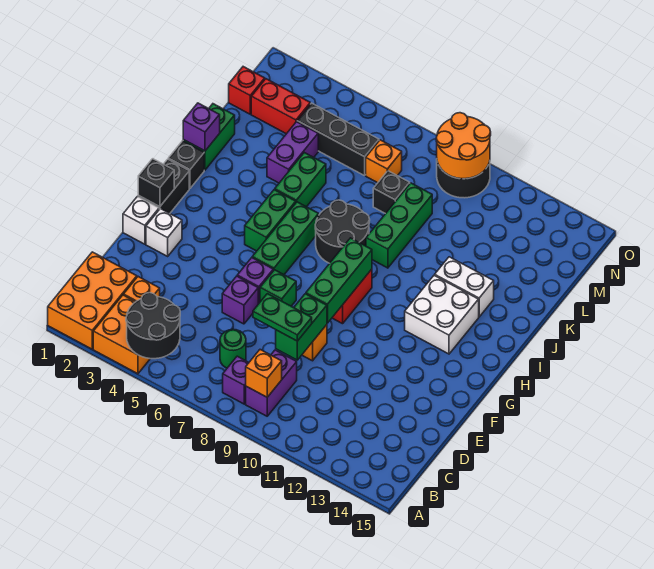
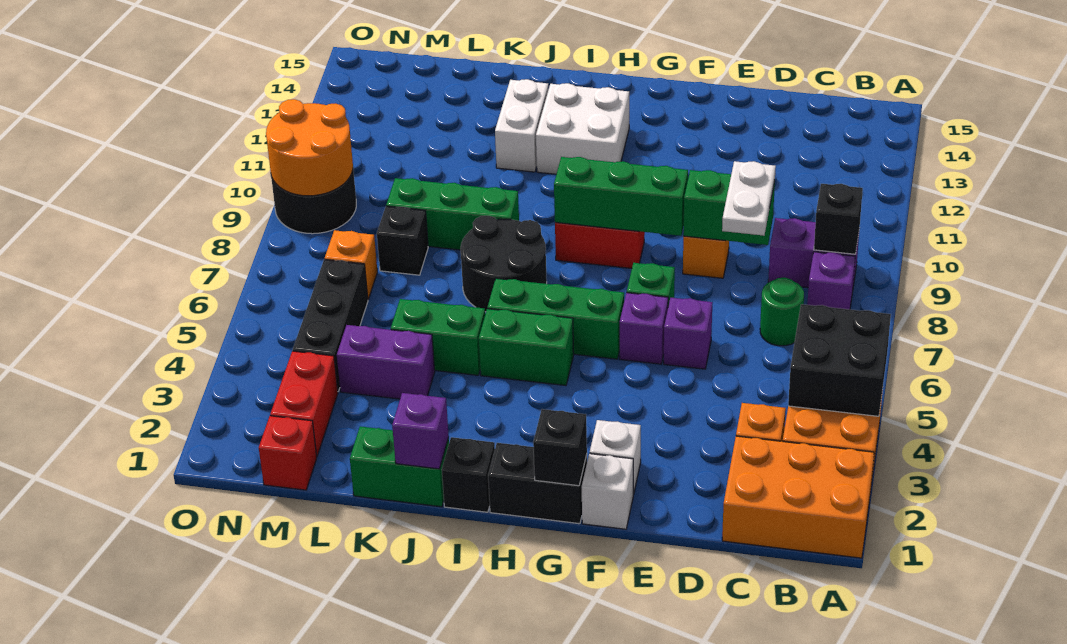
black 2x2 round brick [126,293,180,359] -> black 2x2 brick [788,304,891,416]
orange 1x1 brick [246,350,282,397] -> black 1x1 brick [814,184,863,254]
green 1x2 plate [253,294,312,341] -> white 1x2 plate [722,161,776,236]

